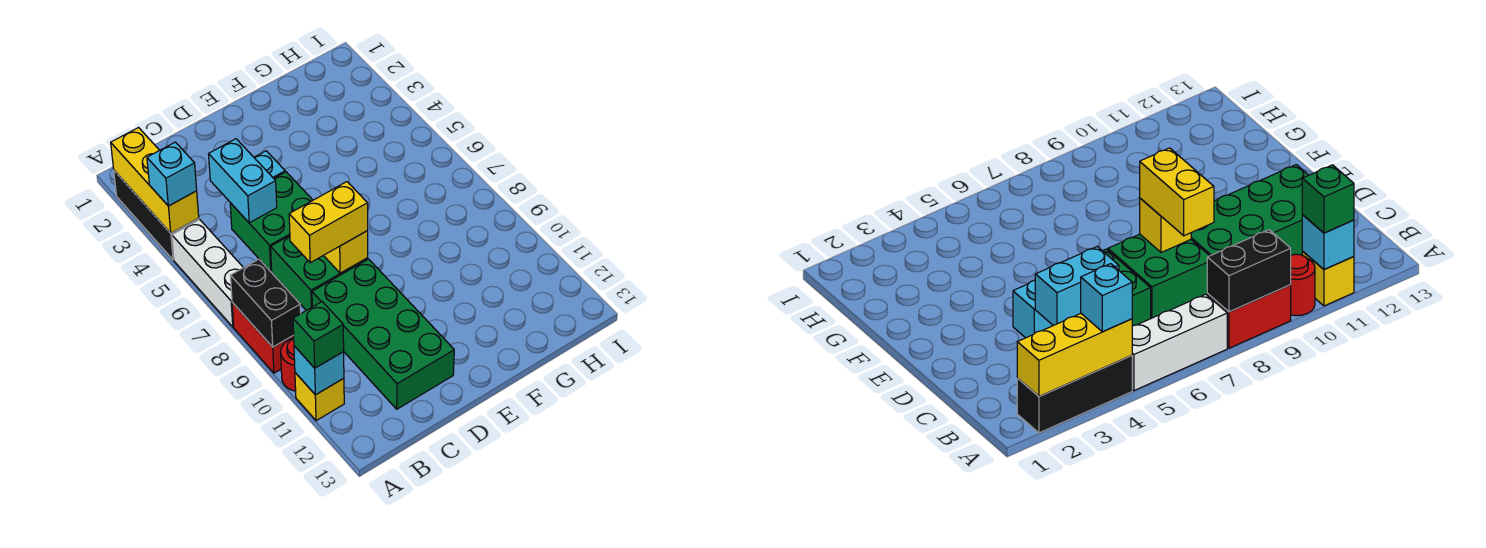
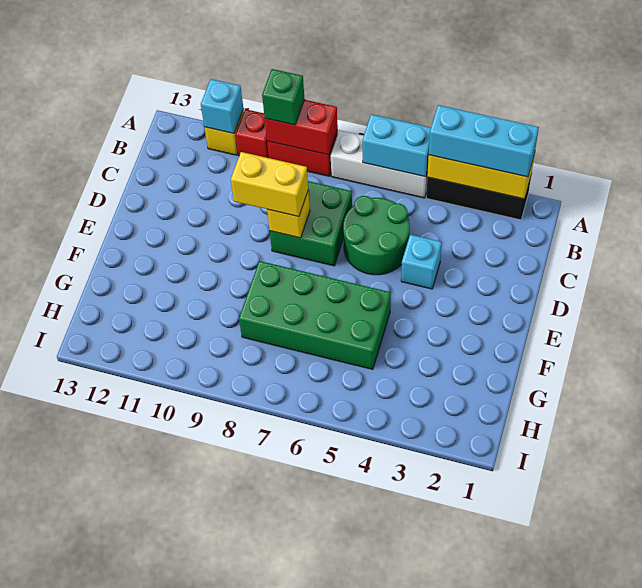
cyan 1x1 brick [147,142,197,206] -> cyan 1x3 brick [429,105,539,177]
black 1x2 brick [230,259,301,347] -> red 1x2 brick [265,100,338,155]
red 1x1 round brick [281,338,296,391] -> red 1x1 brick [236,109,269,158]
green 1x1 brick [293,302,344,368] -> green 1x1 brick moved to [262,69,305,125]
cyan 1x2 brick [209,139,277,223] -> cyan 1x2 brick moved to [362,114,431,177]
green 2x2 brick [230,172,313,271] -> green 2x2 round brick [343,196,410,275]
yellow 1x2 brick [289,182,368,263] -> yellow 1x2 brick turned to [231,152,308,217]
green 2x4 brick [312,259,454,409] -> green 2x4 brick moved to [239,261,391,369]

